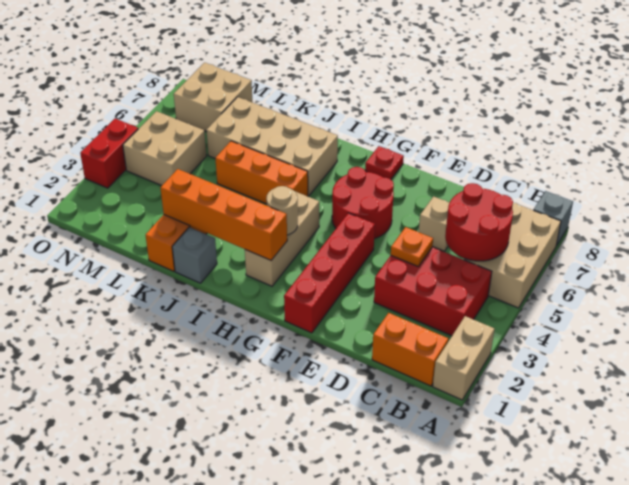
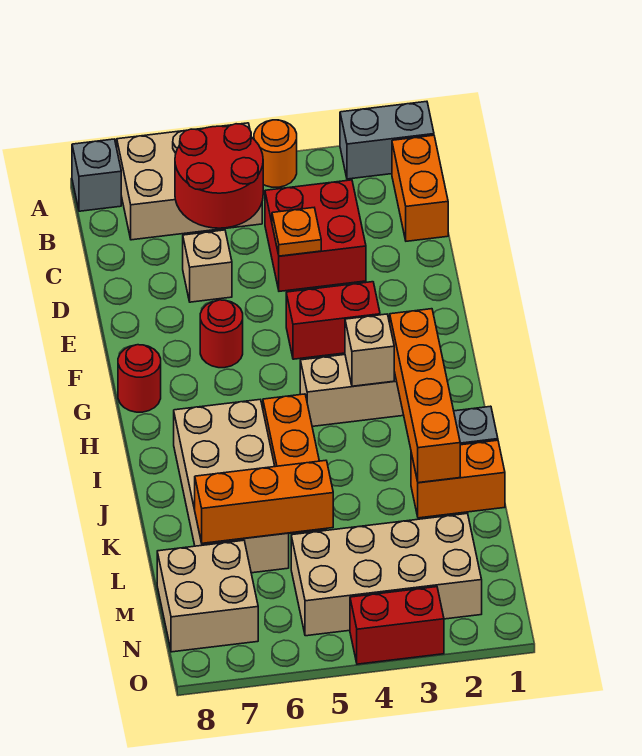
tan 1x2 brick [433,316,494,400] -> grey 1x2 brick [340,101,434,179]
none -> orange 1x1 round brick [254,120,297,187]
red 2x3 brick [374,247,492,336] -> red 2x2 brick [265,180,366,291]
red 1x4 brick [284,213,375,333] -> red 1x2 brick [286,282,380,359]
red 2x2 round brick [332,167,394,239] -> red 1x1 round brick [200,300,243,368]
red 1x1 plate [365,146,404,179] -> red 1x1 round brick [118,345,161,412]
tan 1x1 round brick [266,186,298,235] -> tan 1x1 brick [345,314,394,386]
none -> orange 1x3 brick [195,460,333,543]
tan 2x2 brick [123,111,207,186] -> tan 2x4 brick [291,514,482,636]

